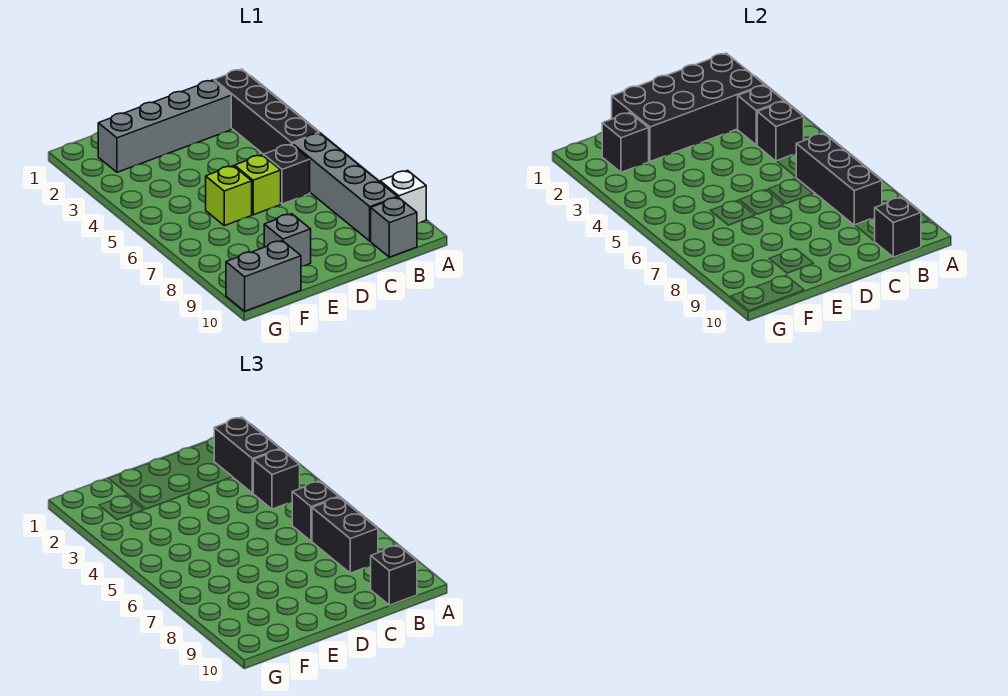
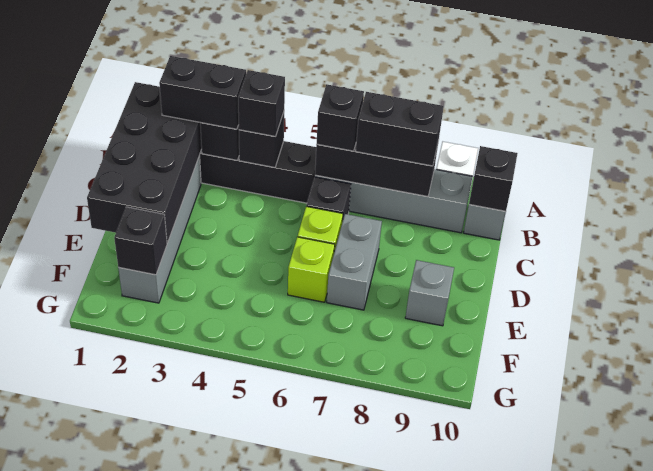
black 1x1 brick [371,545,417,605] -> none
grey 1x2 brick [226,241,301,311] -> grey 1x2 brick moved to [327,214,382,310]

